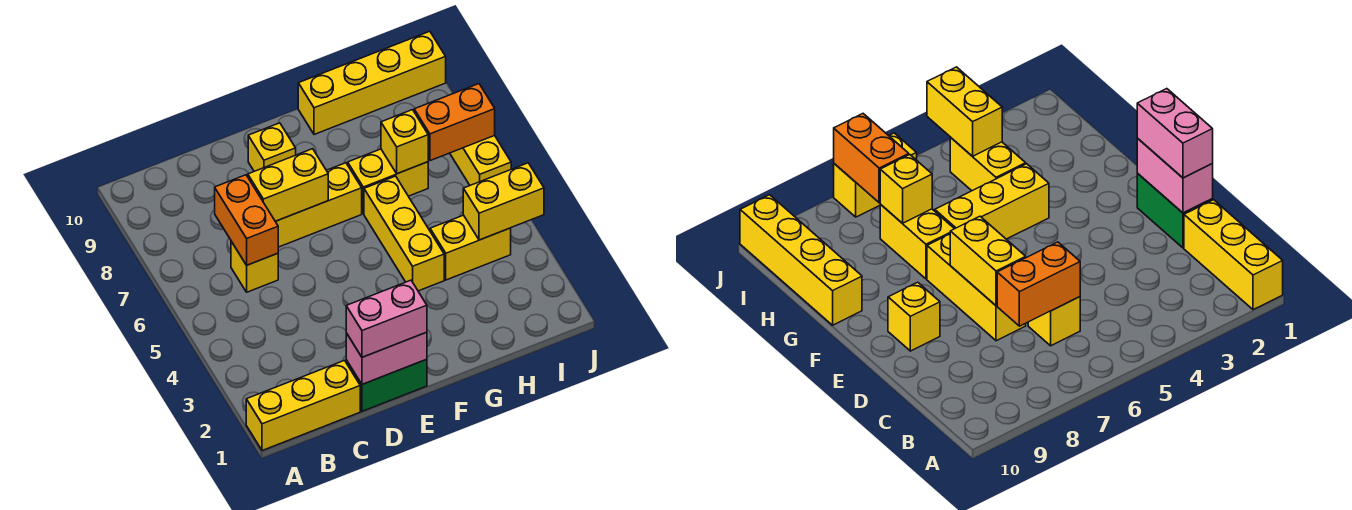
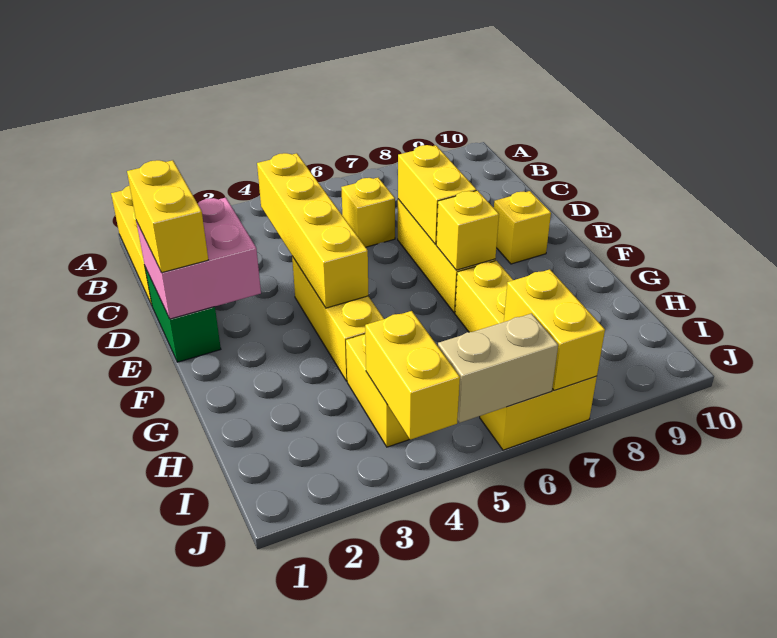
orange 1x2 brick [215,175,278,265] -> none
pink 1x2 brick [346,332,427,384] -> pink 2x2 brick [136,198,261,319]
pink 1x2 brick [346,280,427,357] -> yellow 1x2 brick [127,160,208,273]
yellow 1x3 brick [364,176,444,291] -> yellow 1x3 brick turned to [292,256,384,381]
yellow 1x4 brick [298,31,446,135] -> yellow 1x4 brick moved to [257,153,368,308]
yellow 1x1 brick [381,110,428,174] -> yellow 1x1 brick moved to [436,190,499,270]
orange 1x2 brick [414,84,495,161] -> yellow 1x2 brick [504,269,605,390]
none -> tan 1x2 brick [438,314,558,423]

